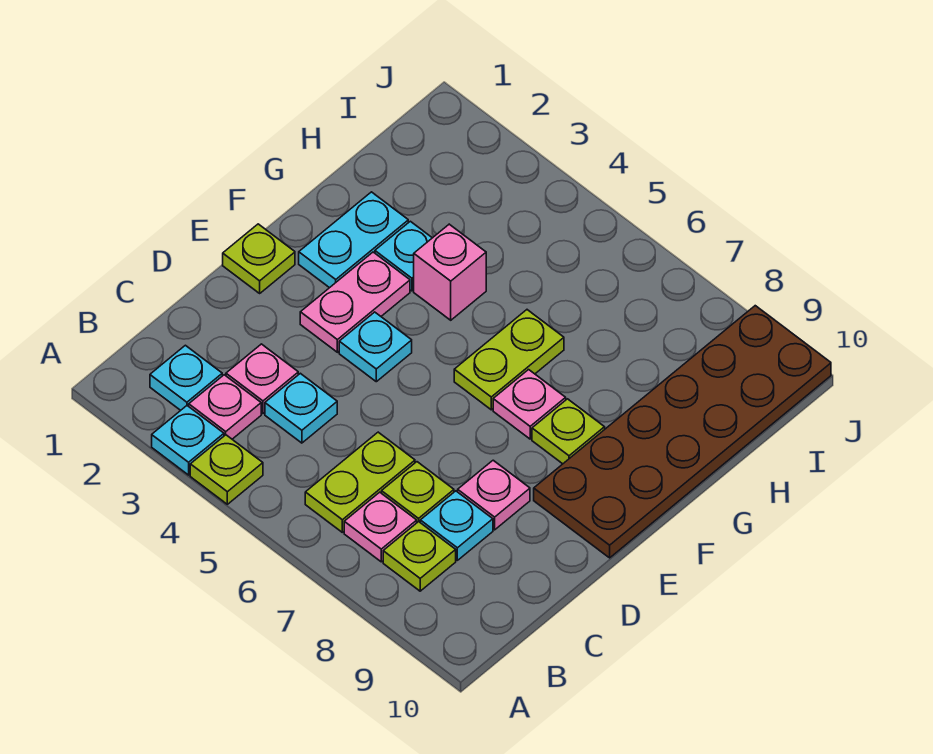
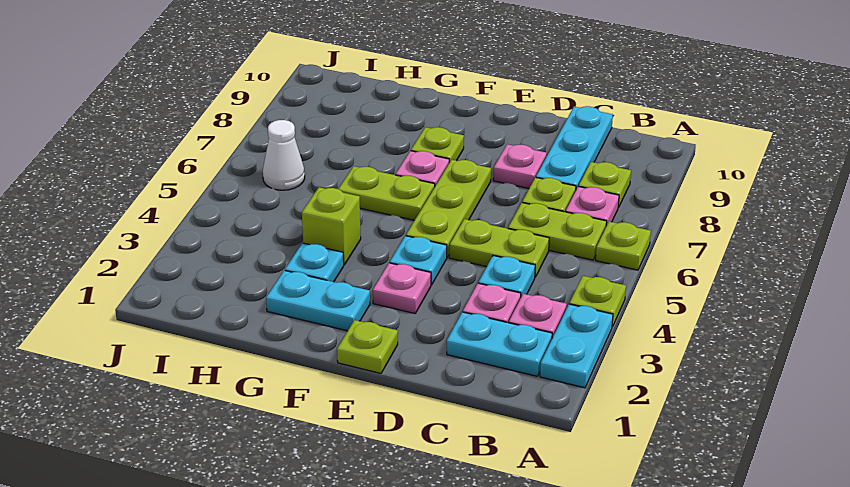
cyan 1x1 plate [152,406,224,475] -> cyan 1x2 plate [540,304,613,388]
none -> lime 1x1 plate [596,222,651,270]
cyan 1x1 plate [150,345,222,410] -> cyan 1x2 plate [447,312,552,376]
none -> lime 1x2 plate [449,219,549,277]
cyan 1x1 plate [420,491,493,560] -> cyan 1x3 plate [536,106,613,189]
pink 1x2 plate [300,252,410,352] -> pink 1x1 plate [373,263,431,313]
none -> lime 1x3 plate [406,160,491,257]
brown 2x6 plate [534,306,831,558] -> none
pink 1x1 brick [414,224,486,320] -> lime 1x1 brick [302,187,361,265]
none -> white 1x1 cone [263,120,305,190]

